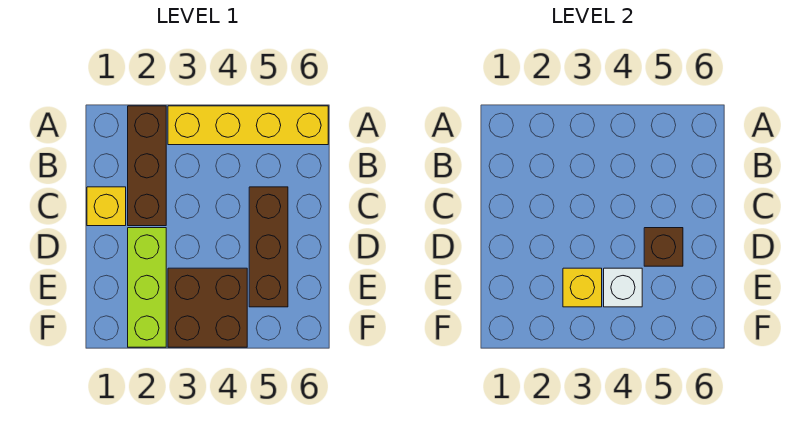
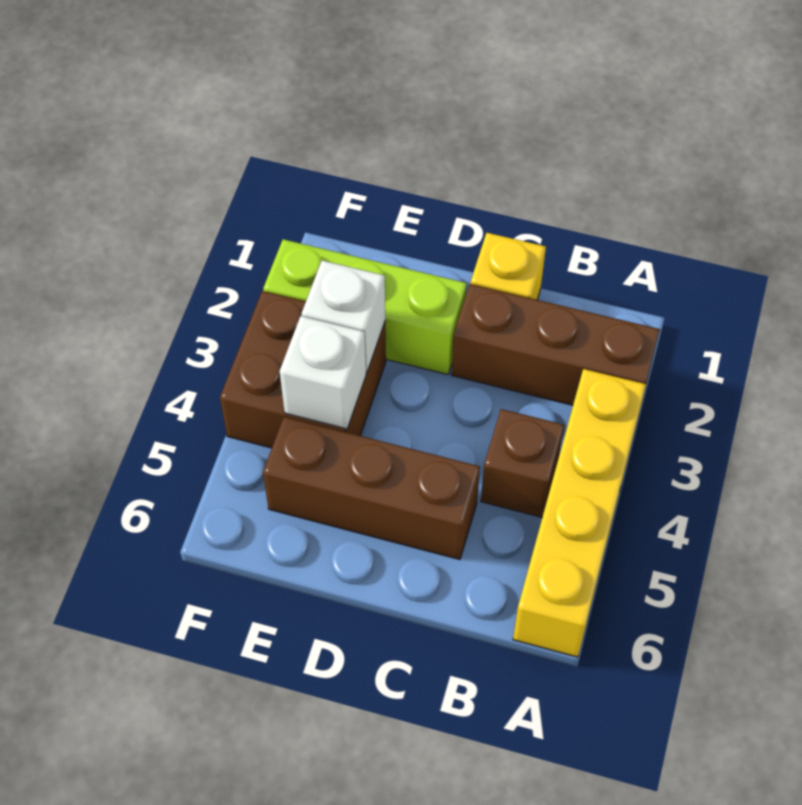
brown 1x1 brick [644,228,683,266] -> brown 1x1 brick moved to [481,409,564,517]
yellow 1x1 brick [563,268,602,307] -> white 1x1 brick [302,261,385,372]

